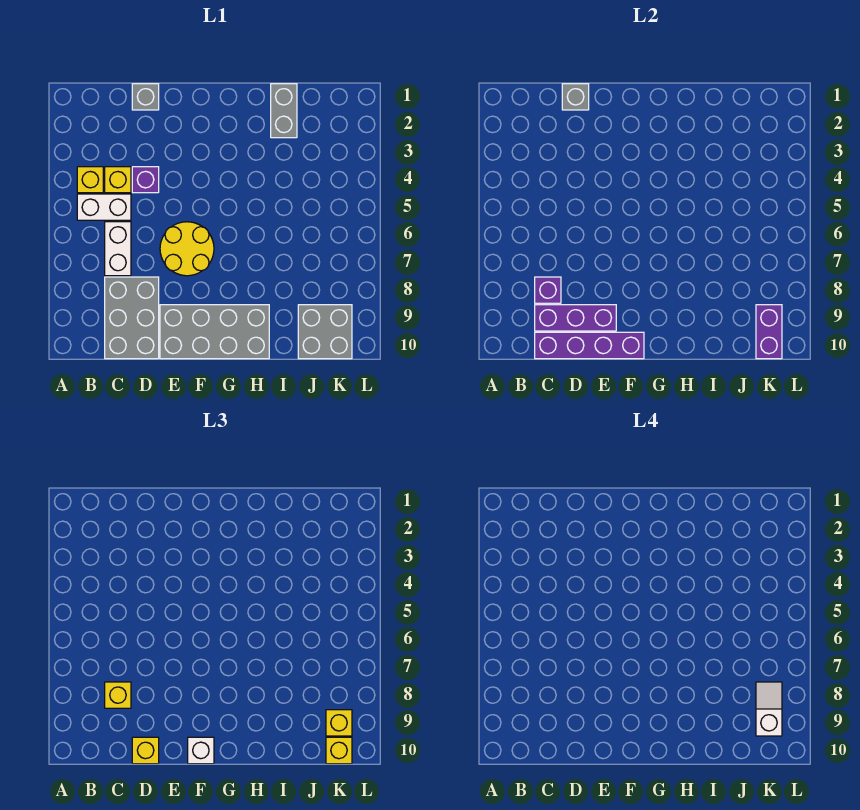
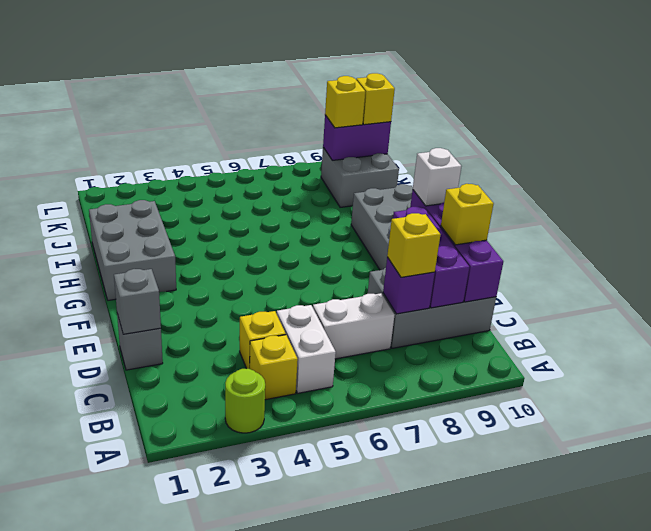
none -> lime 1x1 round brick [225,369,265,433]
purple 1x1 brick [132,167,159,193] -> none
yellow 2x2 round brick [160,222,214,276] -> none
grey 1x2 brick [271,84,297,138] -> grey 2x3 brick [89,200,176,300]
white 1x2 slope [756,682,782,736] -> none

